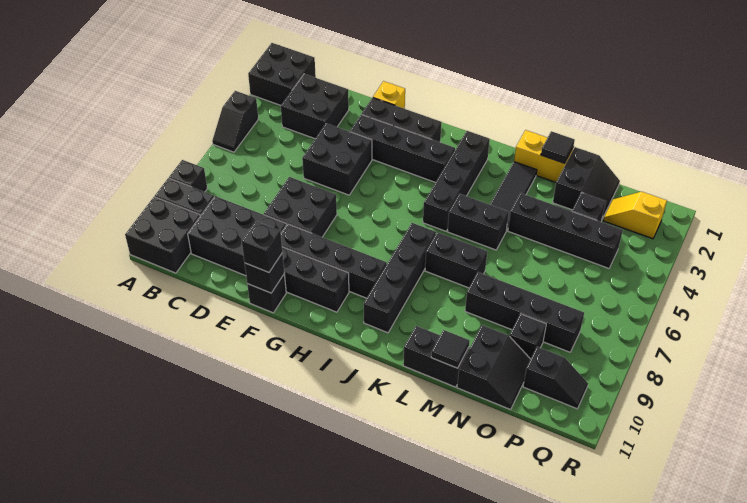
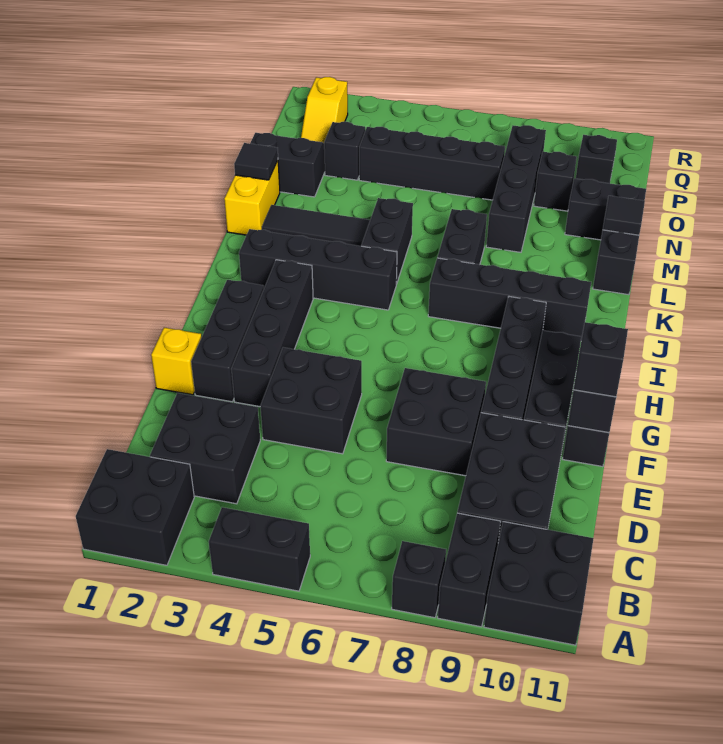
black 1x2 slope [212,91,258,152] -> black 1x2 brick [209,507,310,591]
black 1x4 brick [508,193,623,268] -> black 1x4 brick turned to [359,127,505,200]

